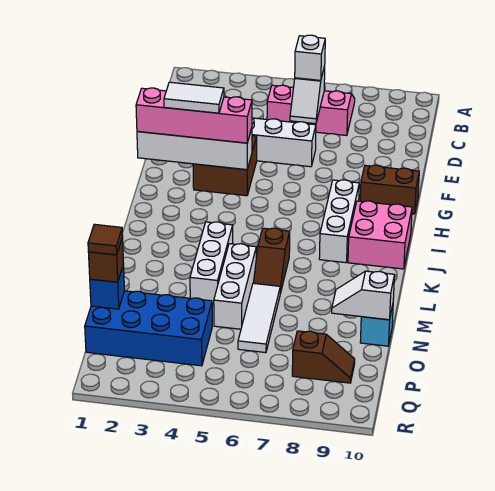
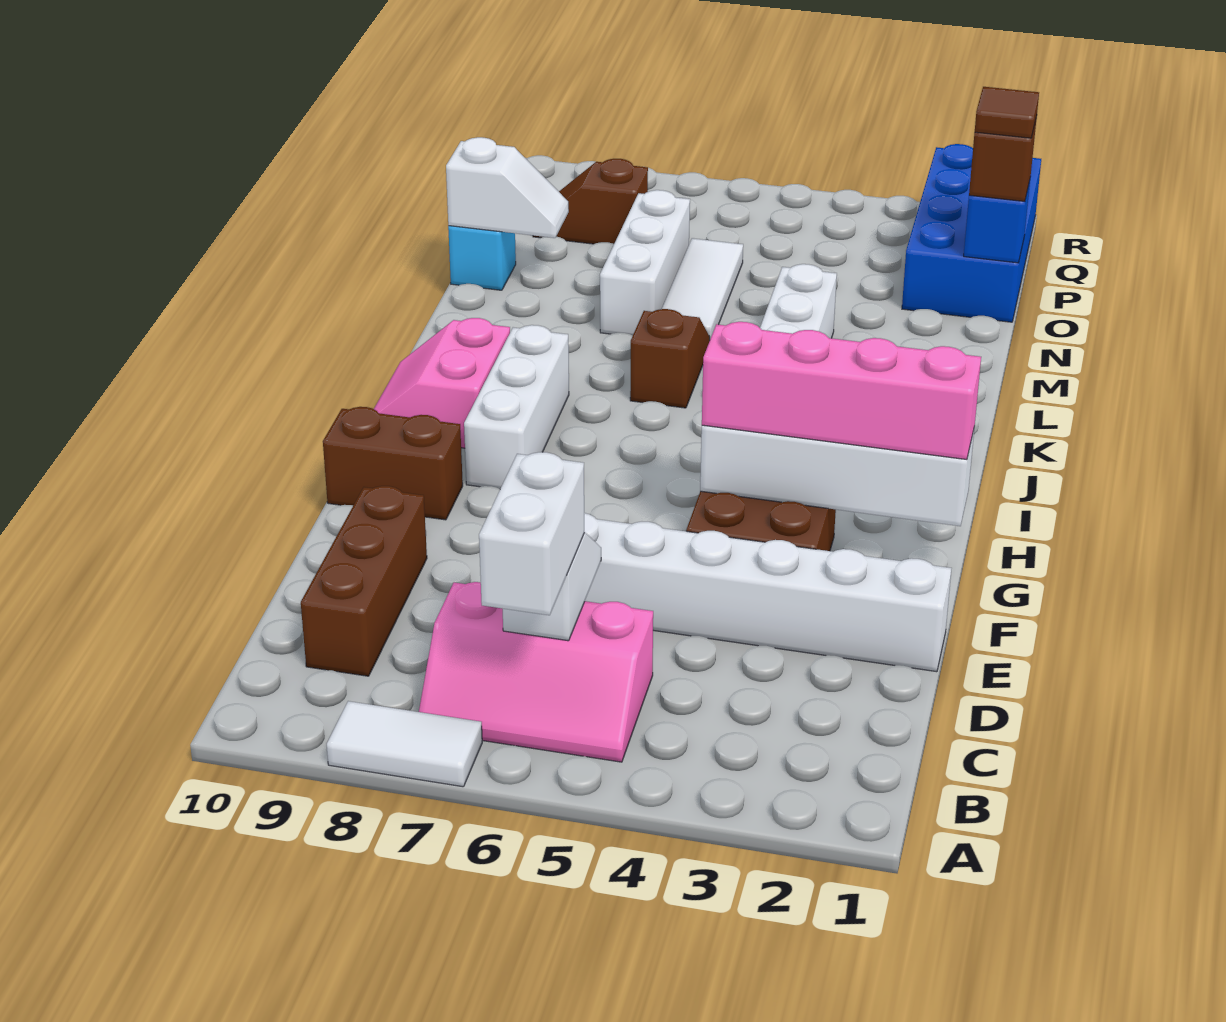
white 1x1 brick [295,35,325,80] -> white 1x2 brick [479,452,585,615]
none -> brown 1x3 brick [301,486,427,676]
white 1x2 tile [164,82,224,113] -> white 1x2 tile moved to [327,701,482,787]
pink 2x2 brick [348,201,412,269] -> pink 2x2 slope [374,318,510,448]
white 1x3 brick [214,244,256,329] -> white 1x3 brick moved to [600,190,690,336]
blue 2x4 brick [85,291,212,366] -> blue 2x4 brick turned to [902,144,1041,322]

